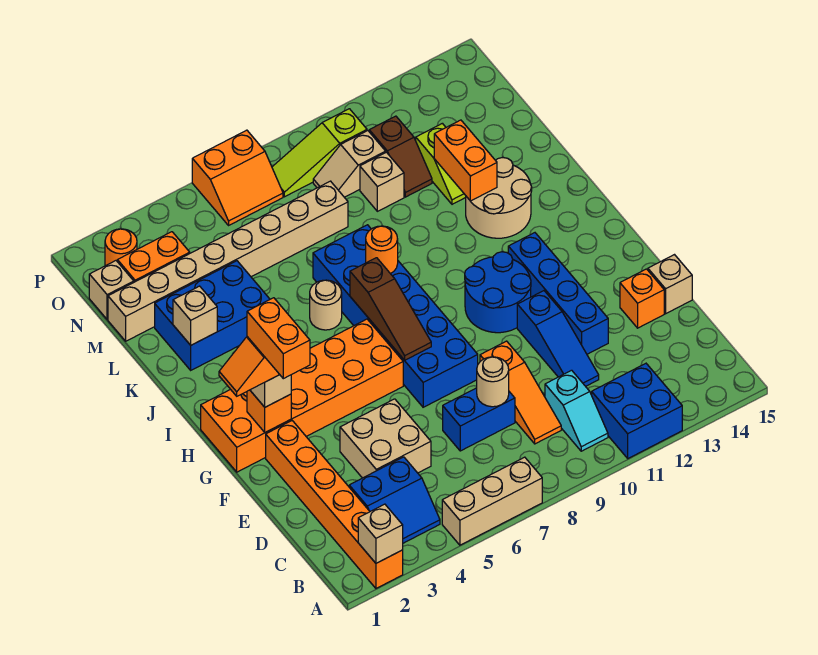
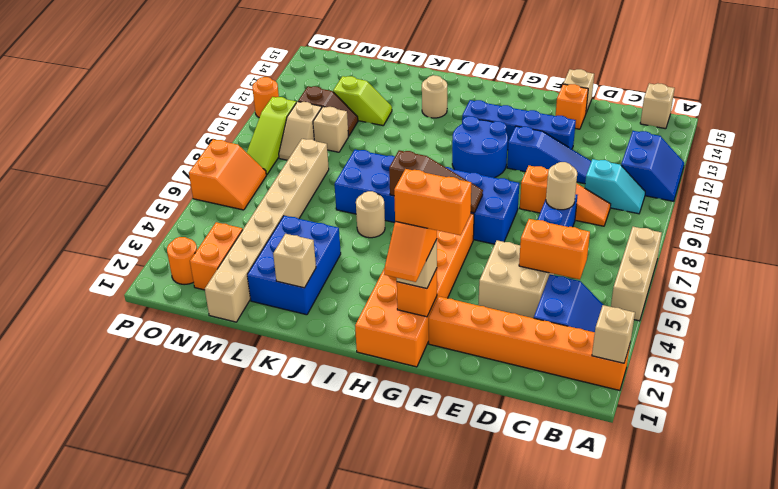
blue 2x2 brick [592,364,682,458] -> blue 2x2 slope [621,131,684,201]
orange 1x1 round brick [366,226,398,274] -> orange 1x1 round brick moved to [252,77,279,118]
tan 2x2 round brick [466,157,532,238] -> tan 1x1 round brick [422,75,447,118]
orange 1x2 brick [434,120,497,201] -> orange 1x2 brick moved to [519,219,590,279]
tan 1x1 brick [89,261,134,320] -> tan 1x1 brick moved to [640,83,675,129]

